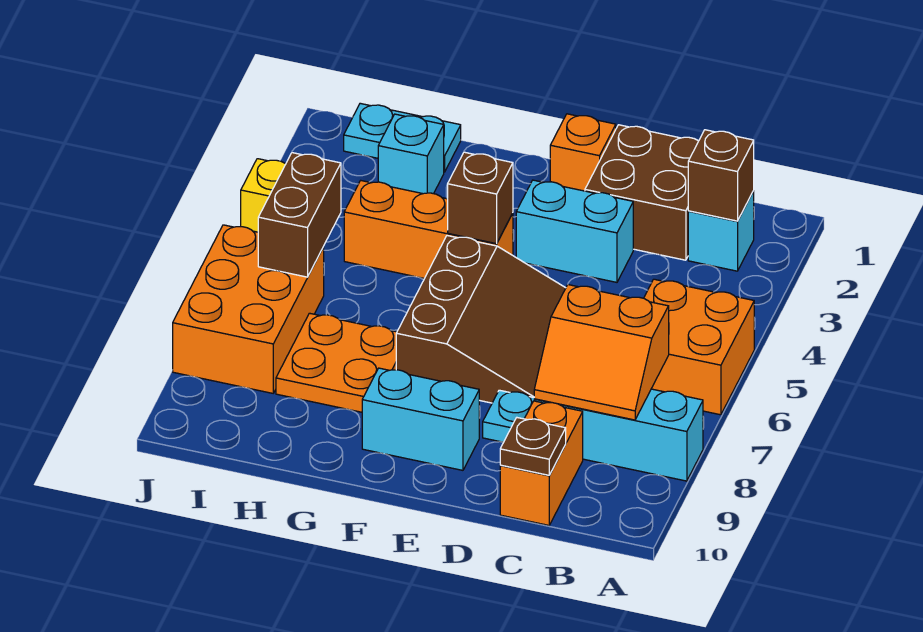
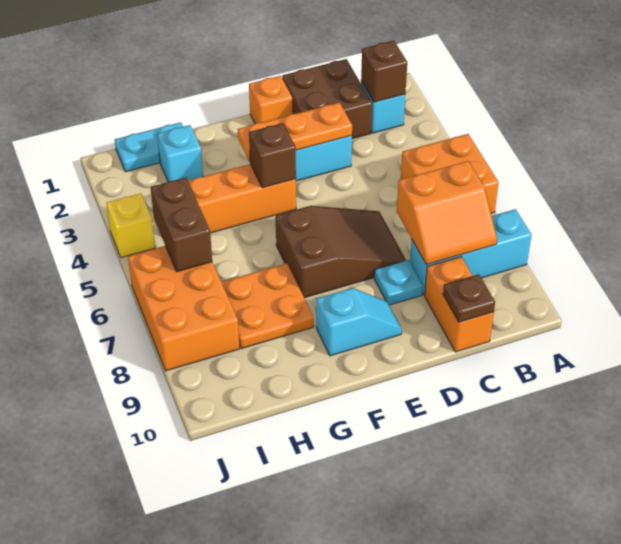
none -> orange 1x3 plate [238,103,352,162]
brown 3x3 slope [396,236,566,403] -> brown 2x3 slope [276,206,406,298]
cyan 1x2 brick [362,368,479,470] -> cyan 1x2 slope [316,288,402,356]

